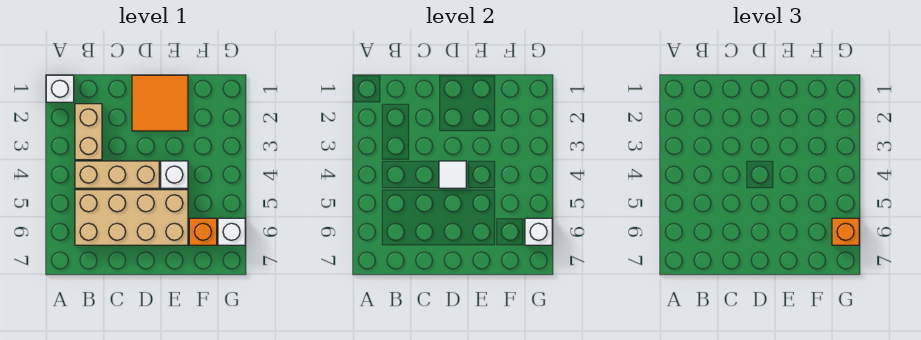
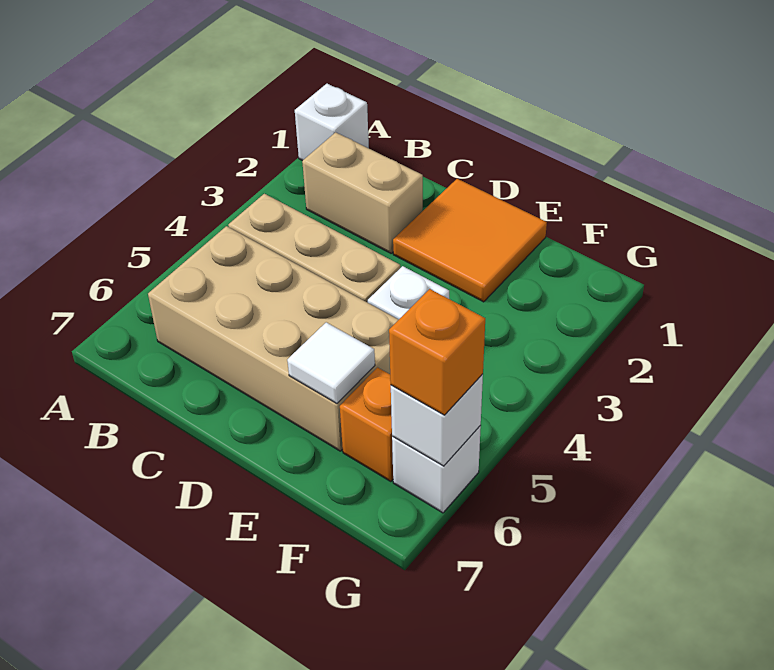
tan 1x2 brick [75,104,102,160] -> tan 1x2 brick turned to [302,132,423,253]
white 1x1 tile [439,161,466,188] -> white 1x1 tile moved to [287,322,375,403]

